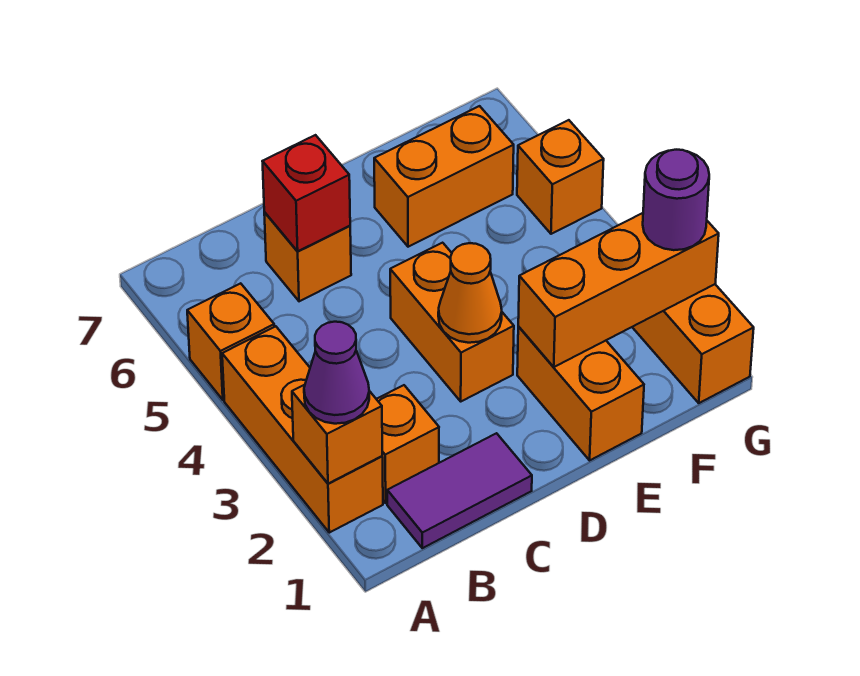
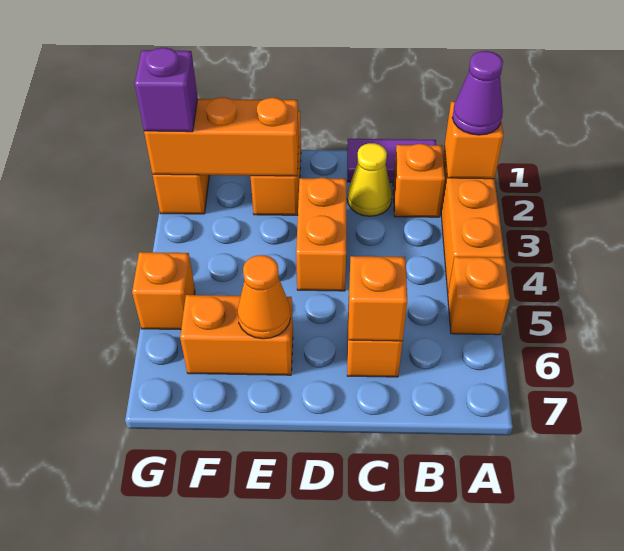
none -> yellow 1x1 cone [347,143,392,216]
red 1x1 brick [262,135,350,251] -> orange 1x1 brick [349,256,407,341]
orange 1x1 cone [438,243,502,343] -> orange 1x1 cone moved to [237,255,291,339]
purple 1x1 round brick [643,150,709,250] -> purple 1x1 brick [135,48,198,132]

